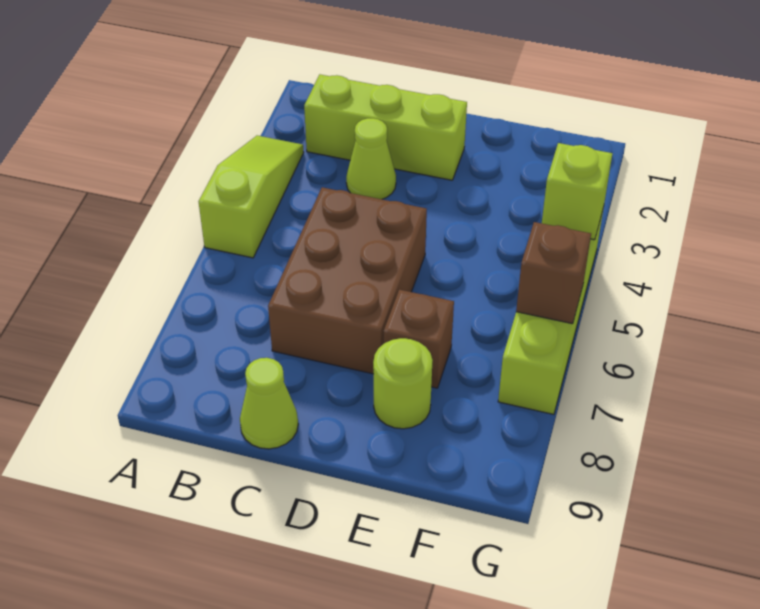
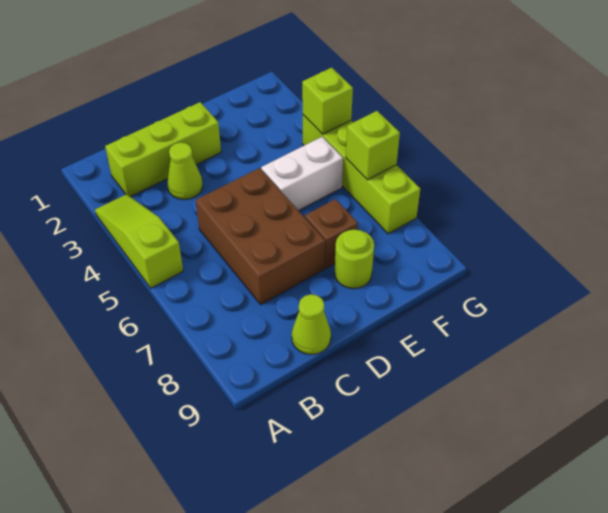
none -> white 1x2 brick [261,137,343,211]
brown 1x1 brick [516,222,591,324] -> lime 1x1 brick [346,111,400,180]

